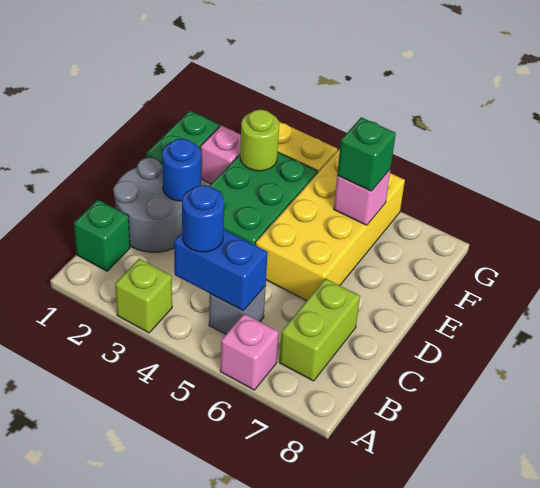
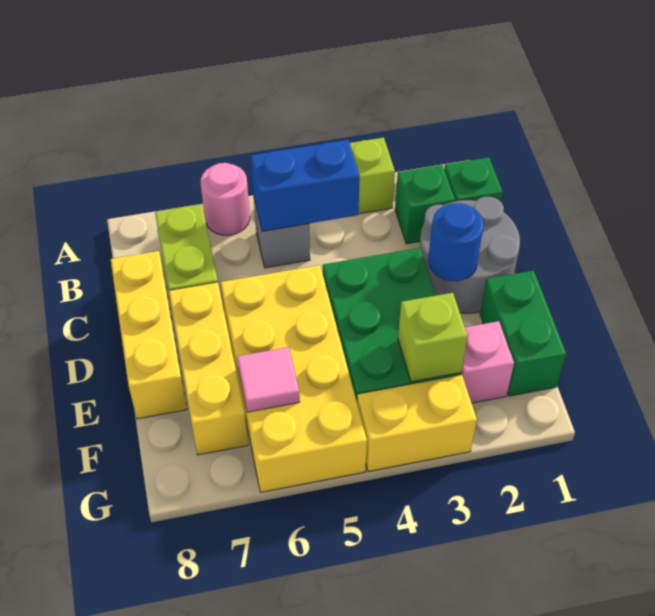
pink 1x1 brick [220,314,279,390] -> pink 1x1 round brick [201,163,250,235]
blue 1x1 round brick [182,185,224,252] -> none
none -> yellow 1x3 brick [111,251,187,419]
none -> yellow 1x3 brick [169,283,248,455]
lime 1x1 round brick [240,110,279,171] -> lime 1x1 brick [398,293,468,382]
pink 1x1 brick [334,169,391,225] -> pink 1x1 tile [237,347,300,412]
green 1x1 brick [337,117,396,191] -> green 1x1 brick moved to [395,165,455,244]

